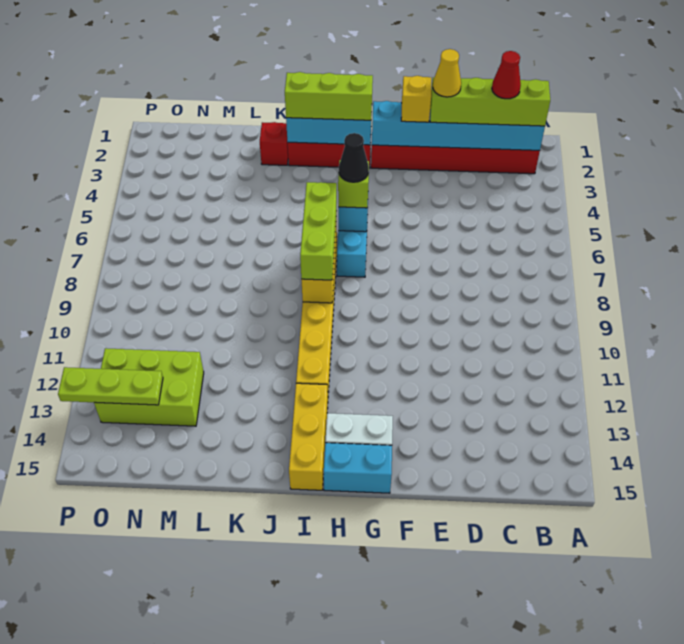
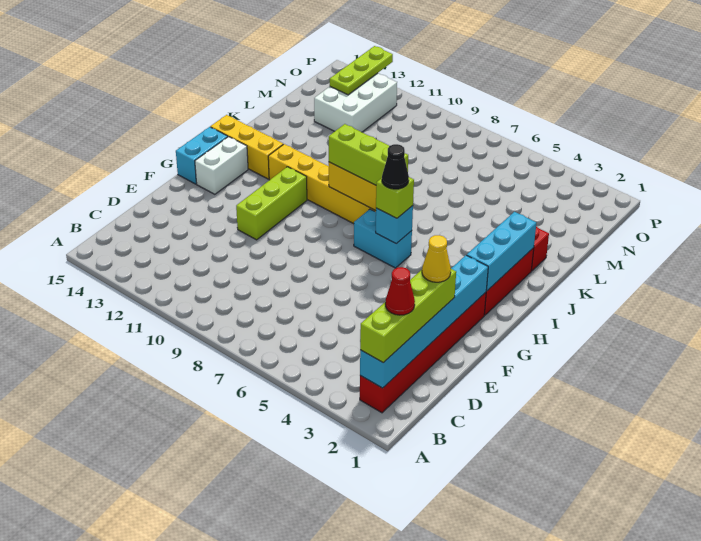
yellow 1x1 brick [401,76,431,122] -> none
lime 1x3 brick [285,72,373,120] -> lime 1x3 brick moved to [236,167,307,240]
lime 2x3 brick [94,348,204,426] -> white 2x3 brick [314,73,397,132]

